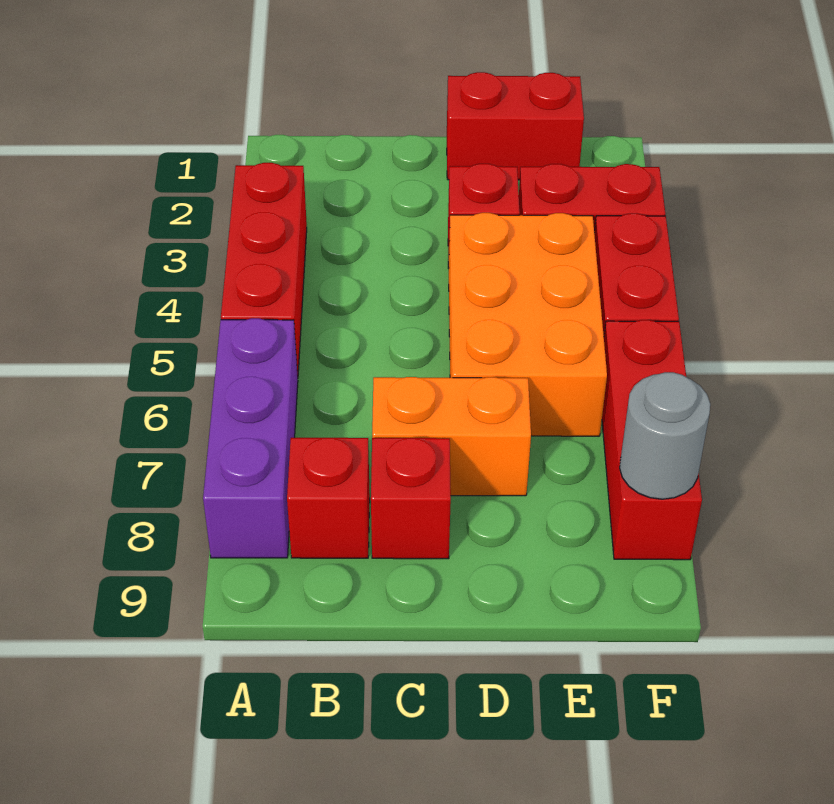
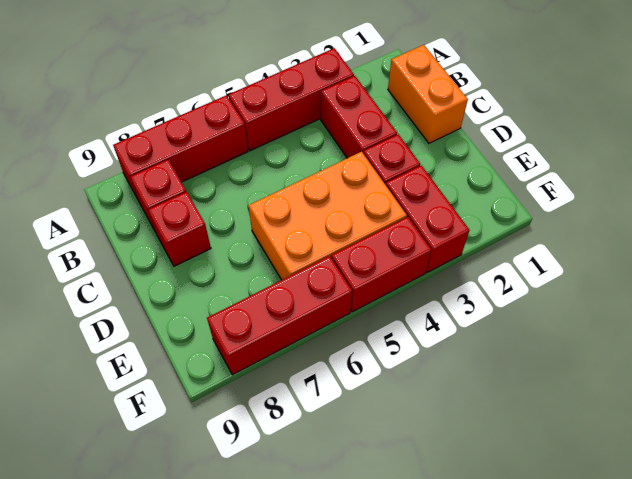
purple 1x3 brick [203,318,298,558] -> red 1x3 brick [113,95,248,201]
orange 1x2 brick [372,377,531,496] -> orange 1x2 brick moved to [388,45,468,143]
red 1x2 brick [447,72,584,180] -> red 1x2 brick moved to [321,76,397,158]
grey 1x1 round brick [620,372,710,499] -> none

